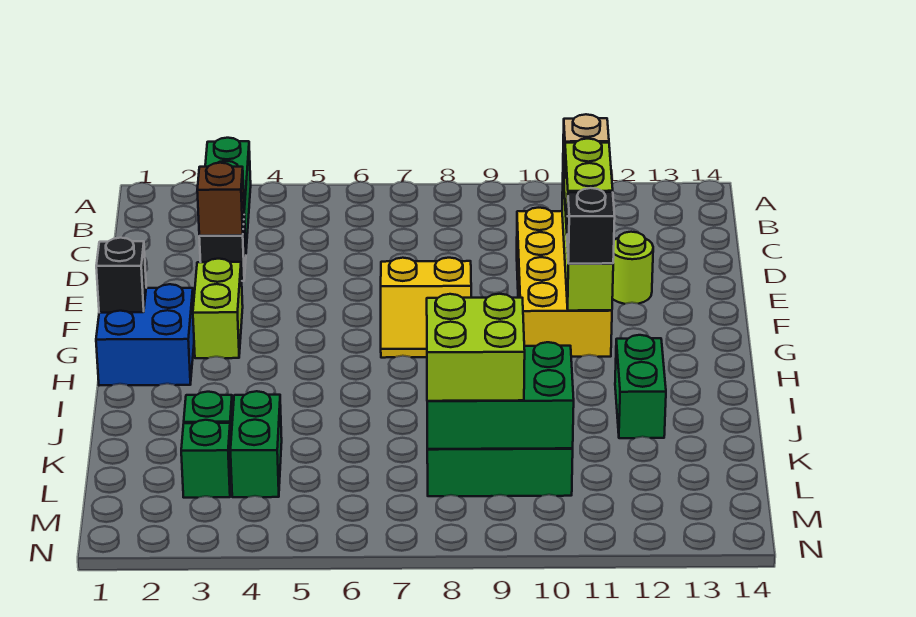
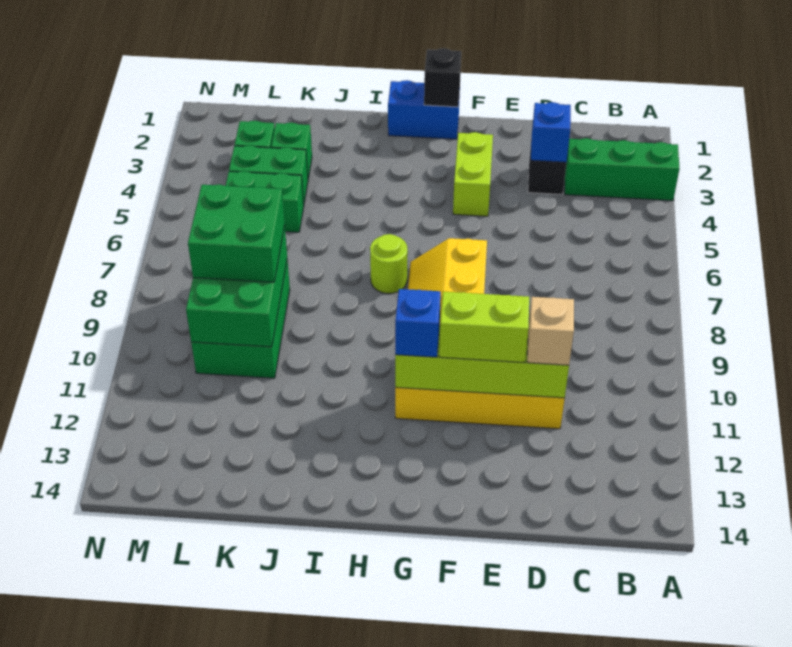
brown 1x1 brick [197,163,244,236] -> blue 1x1 brick [531,102,571,162]
lime 1x1 round brick [612,232,653,304] -> lime 1x1 round brick moved to [370,234,408,294]
lime 1x2 brick [193,259,243,358] -> lime 1x2 brick turned to [453,132,493,216]
blue 2x2 brick [96,284,194,386] -> blue 1x2 brick [388,80,460,139]
black 1x1 brick [567,188,615,264] -> blue 1x1 brick [395,289,441,357]
green 1x2 brick [615,335,666,438] -> green 1x2 brick moved to [226,171,304,232]
lime 2x2 brick [427,294,525,401] -> green 2x2 brick [188,184,285,282]

